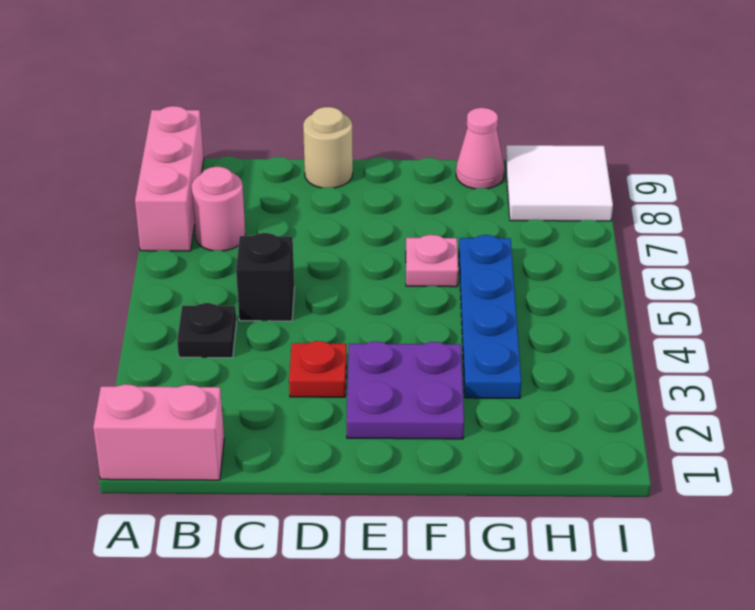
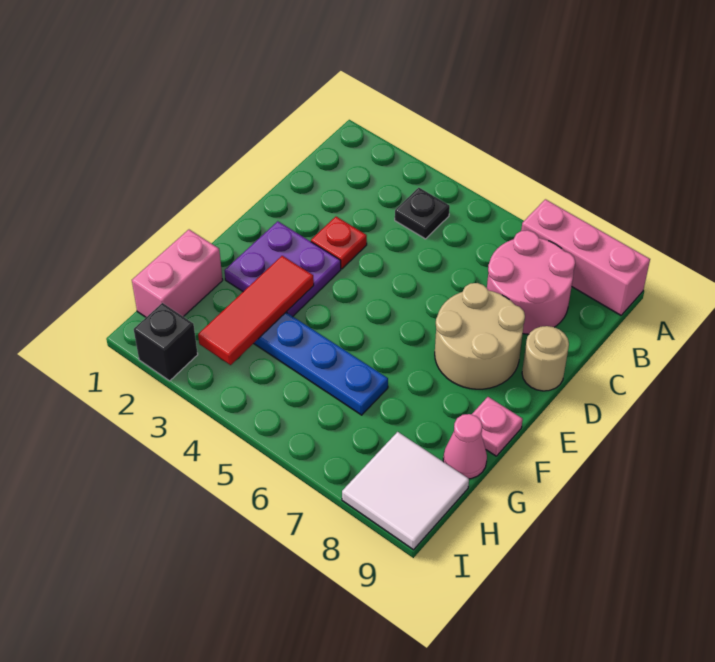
pink 1x2 brick [93,384,224,480] -> pink 1x2 brick moved to [132,230,223,317]
pink 1x1 round brick [191,167,245,251] -> pink 2x2 round brick [487,230,575,334]
black 1x1 brick [236,233,294,321] -> black 1x1 brick moved to [134,303,198,381]
none -> tan 2x2 round brick [435,283,525,389]
none -> red 1x3 tile [198,256,314,365]
pink 1x1 plate [406,235,458,287] -> pink 1x1 plate moved to [472,397,523,456]

